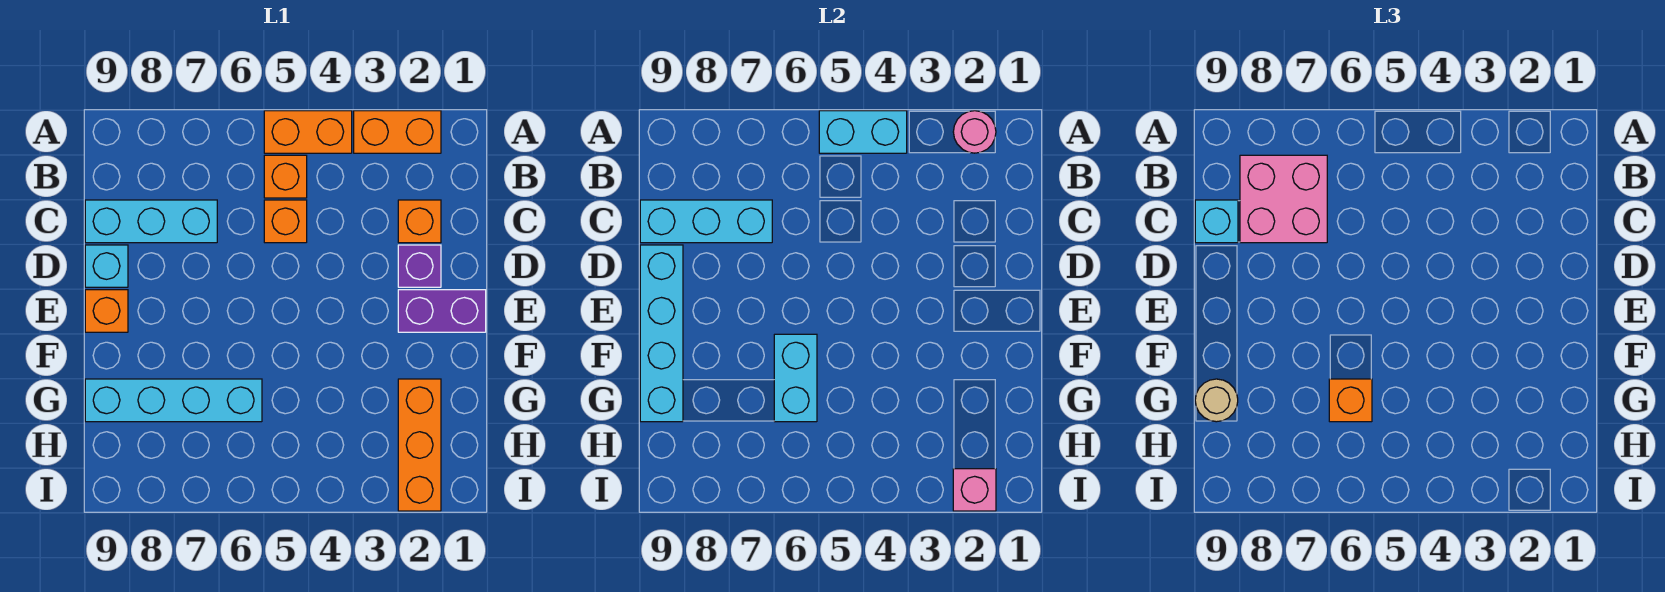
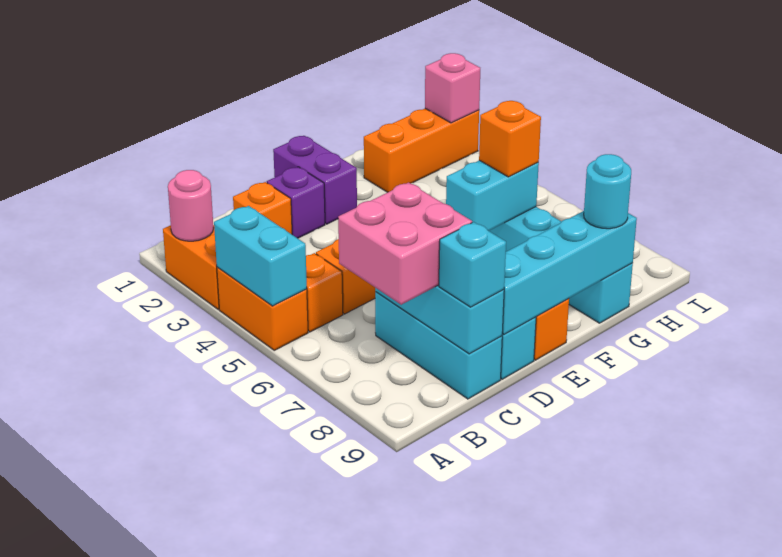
tan 1x1 round brick [1195,379,1238,422] -> cyan 1x1 round brick [584,154,631,229]

